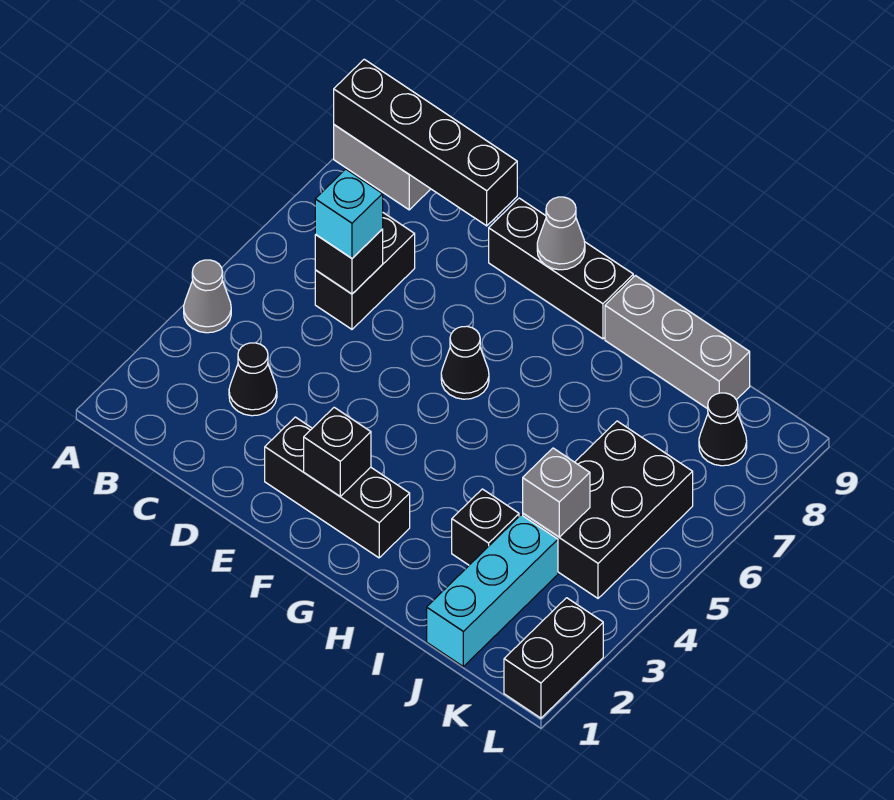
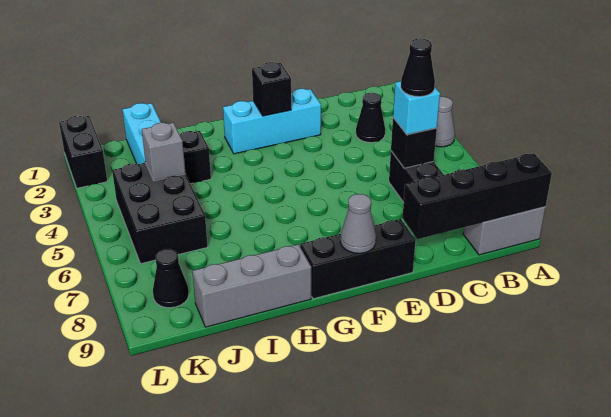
black 1x3 brick [265,417,410,558] -> cyan 1x3 brick [223,89,321,154]
black 1x1 cone [441,326,489,399] -> black 1x1 cone moved to [401,39,435,97]

